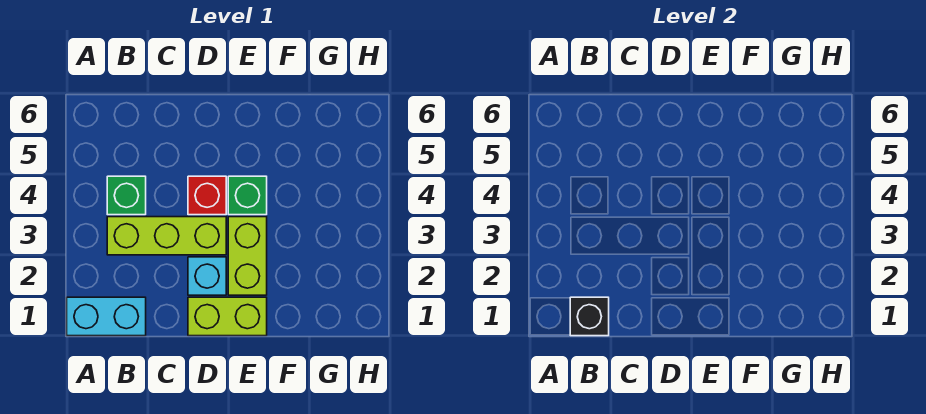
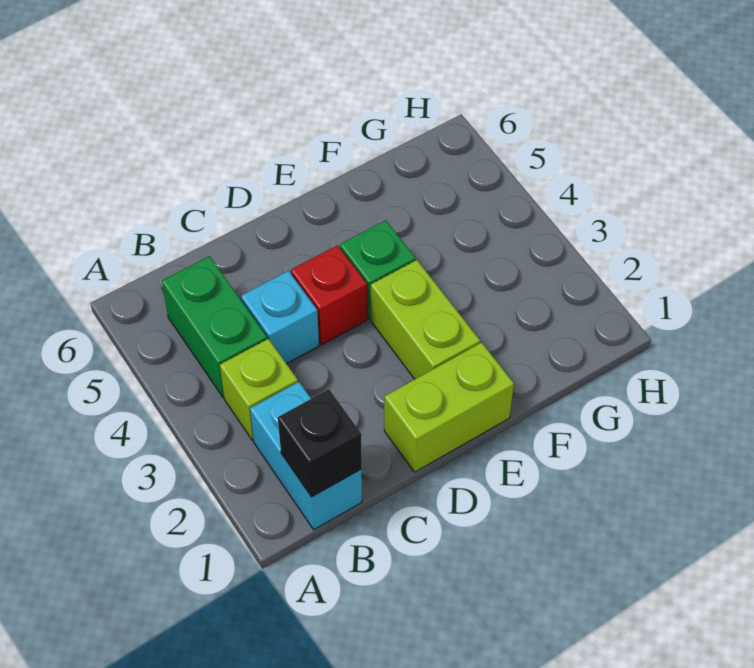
cyan 1x2 brick [67,297,146,336] -> cyan 1x2 brick turned to [250,382,362,530]
lime 1x3 brick [107,217,226,255] -> lime 1x1 brick [220,339,298,440]
green 1x1 brick [107,176,146,215] -> green 1x2 brick [162,256,267,398]
cyan 1x1 brick [188,257,226,295] -> cyan 1x1 brick moved to [241,271,319,364]

